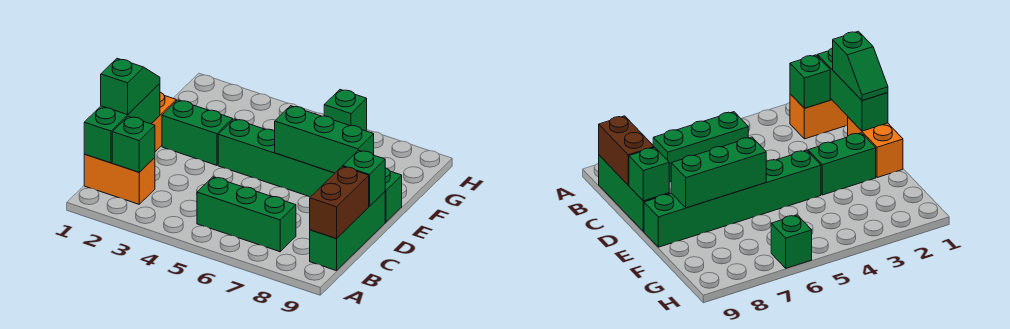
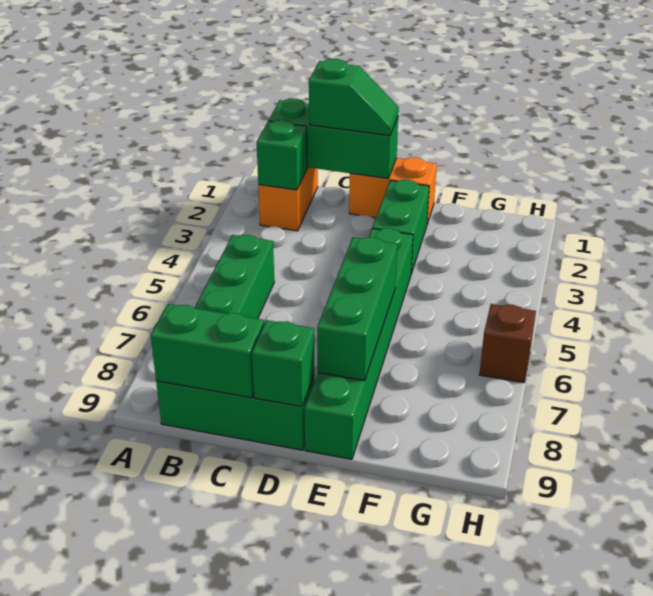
brown 1x2 brick [310,166,369,239] -> green 1x2 brick [151,304,264,398]
green 1x1 brick [324,90,367,131] -> brown 1x1 brick [479,304,536,383]

